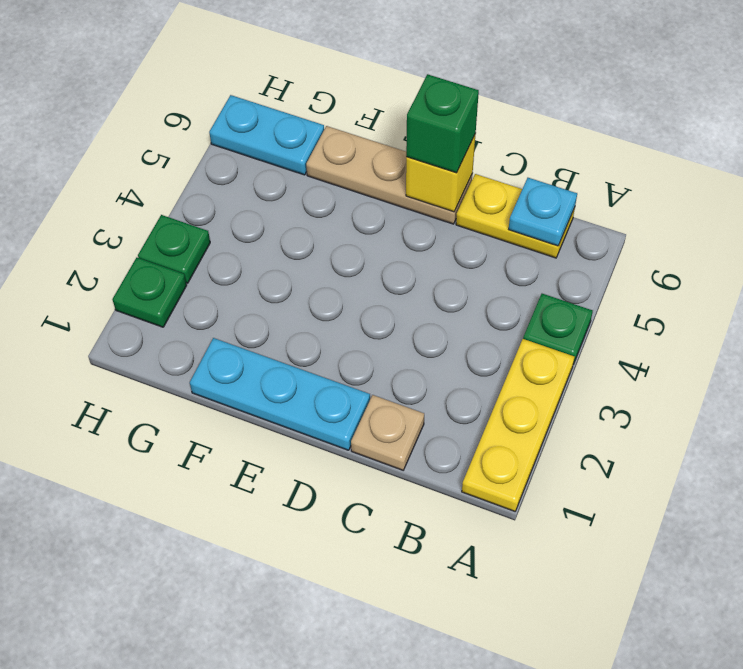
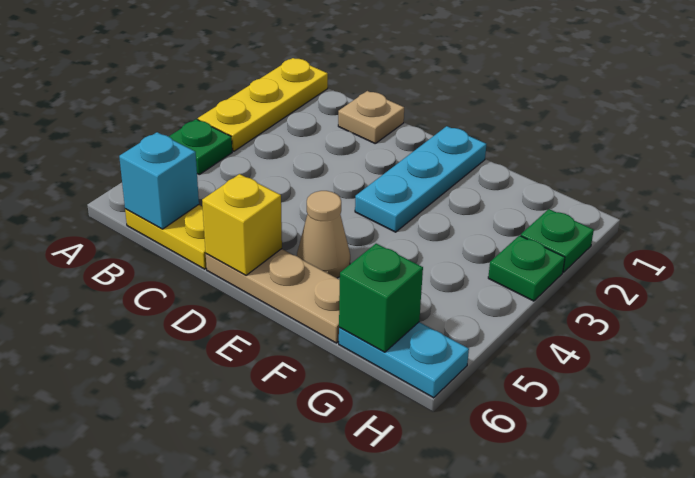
cyan 1x1 plate [509,178,577,246] -> cyan 1x1 brick [119,132,199,229]
cyan 1x3 plate [190,338,370,450] -> cyan 1x3 plate turned to [355,126,486,232]
green 1x1 brick [406,74,479,173] -> green 1x1 brick moved to [339,244,423,352]
none -> tan 1x1 cone [297,191,350,278]

